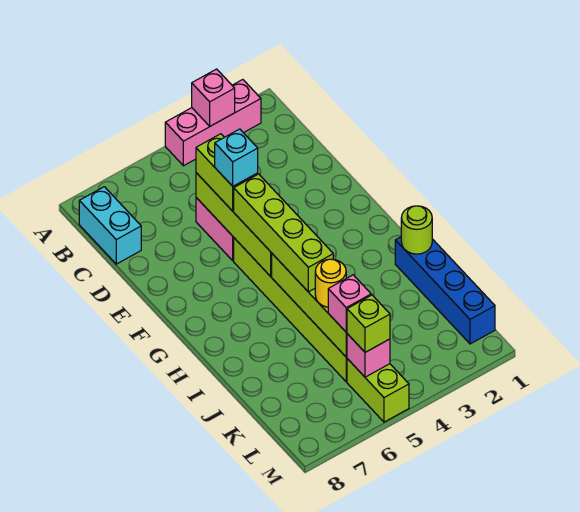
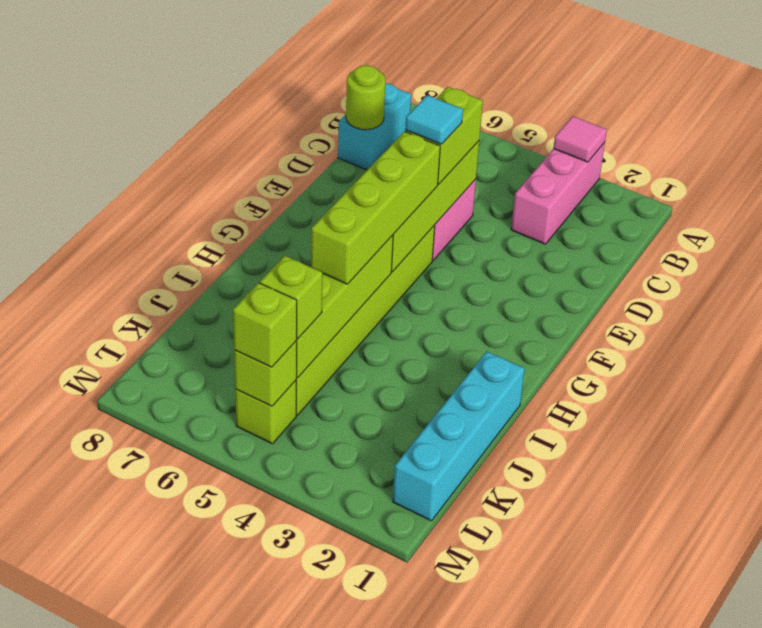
pink 1x3 brick [165,80,261,166] -> pink 1x3 brick turned to [511,142,605,244]
pink 1x1 brick [192,69,235,126] -> pink 1x1 tile [553,116,607,162]
cyan 1x1 brick [215,129,258,186] -> cyan 1x1 tile [405,95,463,144]
blue 1x4 brick [395,237,495,344] -> cyan 1x4 brick [393,352,525,521]
lime 1x1 round brick [401,206,432,254] -> lime 1x1 round brick moved to [346,65,386,130]
yellow 1x1 round brick [315,259,346,307] -> none
pink 1x1 brick [328,275,371,332] -> lime 1x1 brick [260,256,322,339]
lime 1x2 brick [347,359,409,422] -> lime 1x1 brick [235,380,296,444]
pink 1x1 brick [347,334,390,377] -> lime 1x1 brick [234,341,297,406]

